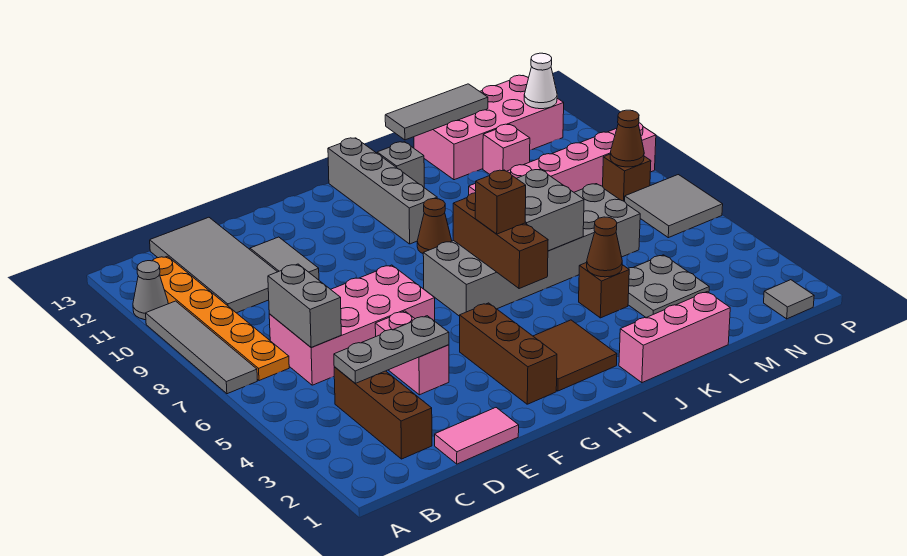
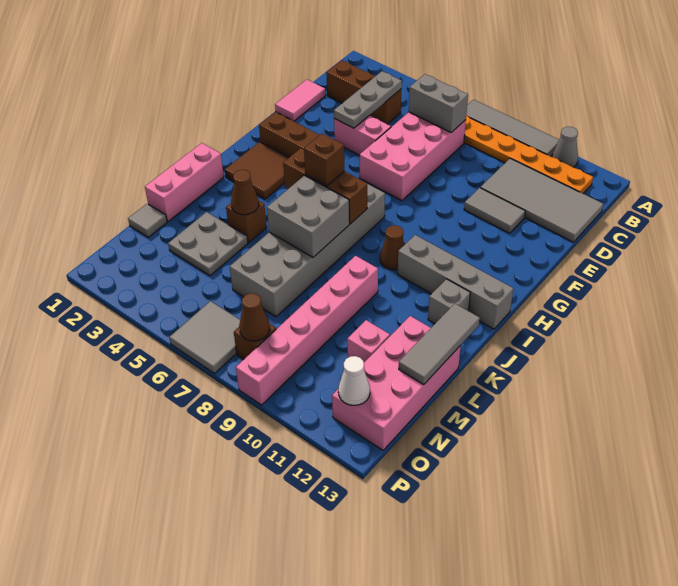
grey 1x1 tile [764,280,814,319] -> grey 1x1 tile moved to [128,204,167,237]

